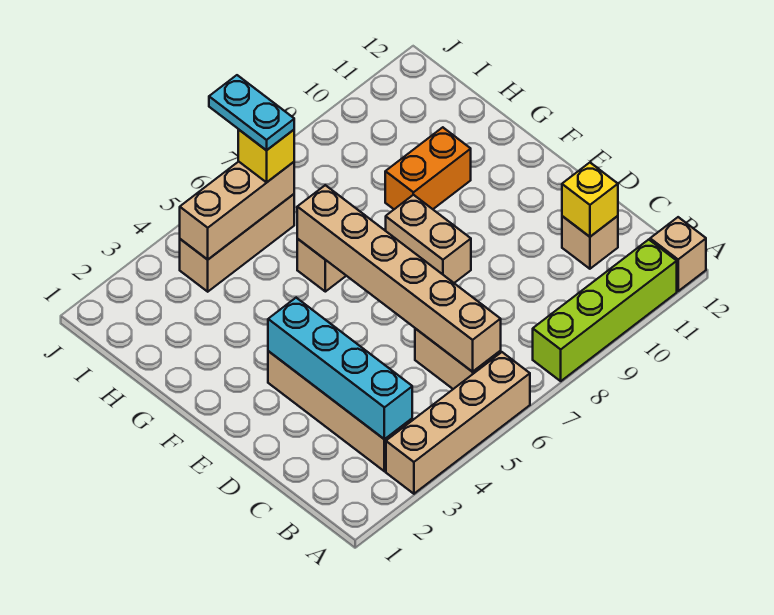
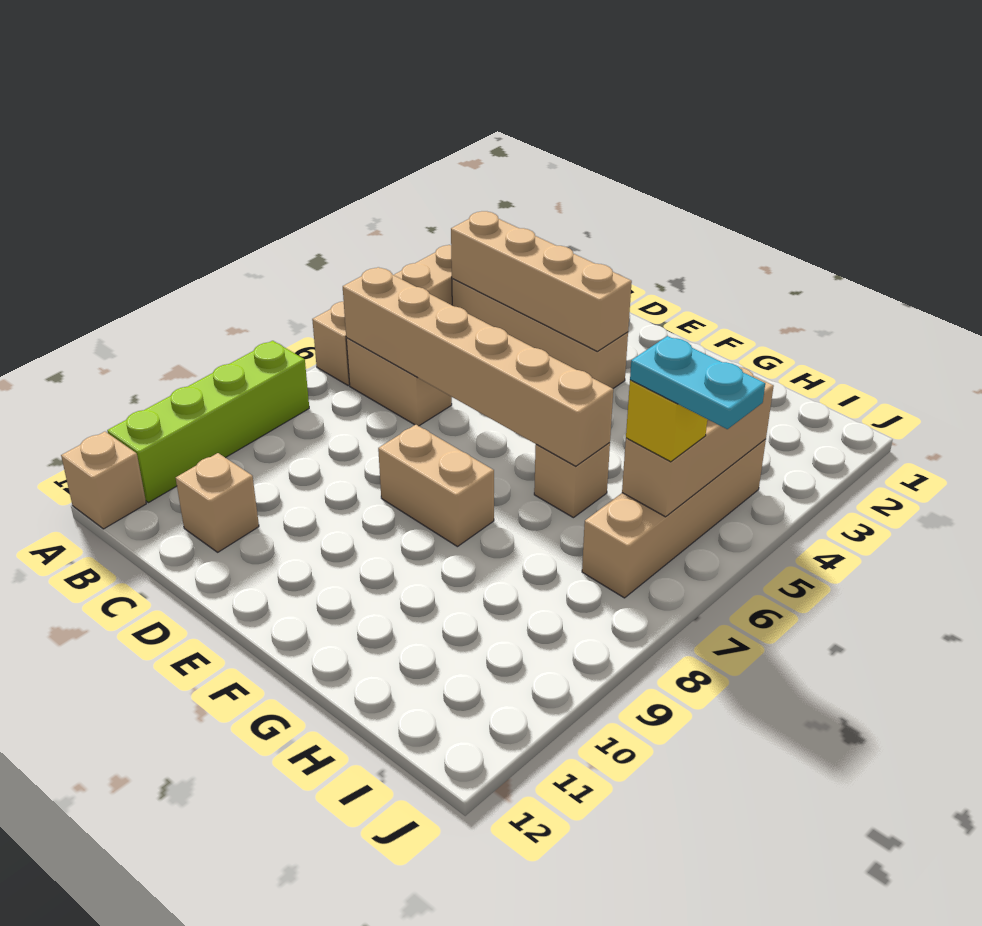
cyan 1x4 brick [268,298,412,439] -> tan 1x4 brick [451,211,632,351]
yellow 1x1 brick [562,163,618,237] -> none
orange 1x2 brick [385,127,471,209] -> none
tan 1x3 brick [180,194,294,292] -> tan 1x4 brick [582,439,766,598]

